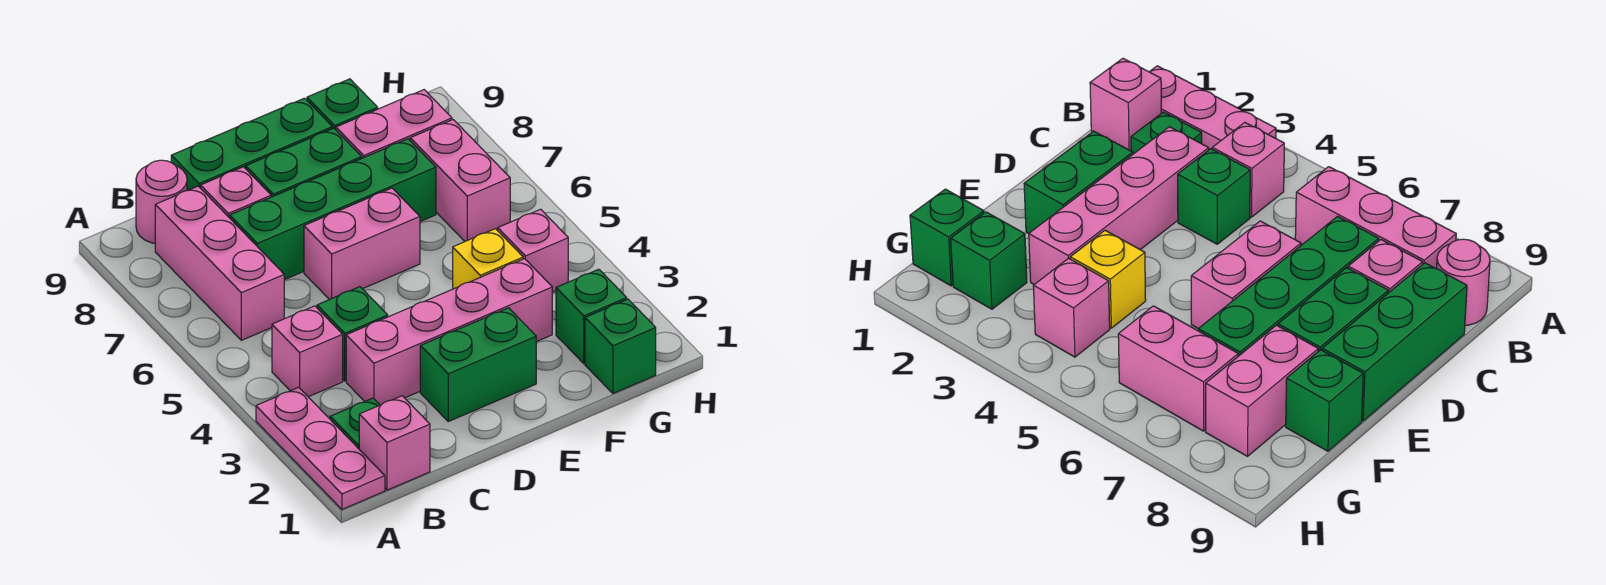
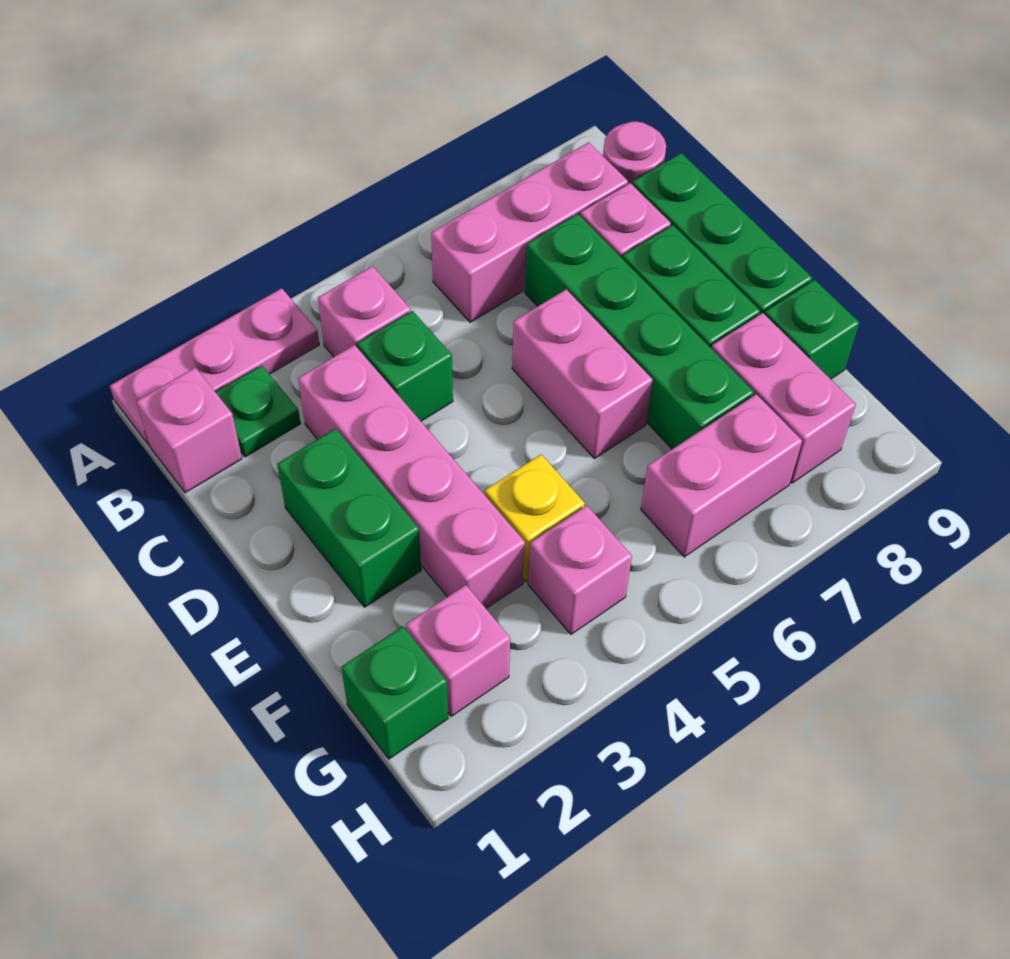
green 1x1 brick [556,269,627,363] -> pink 1x1 brick [406,585,510,716]

